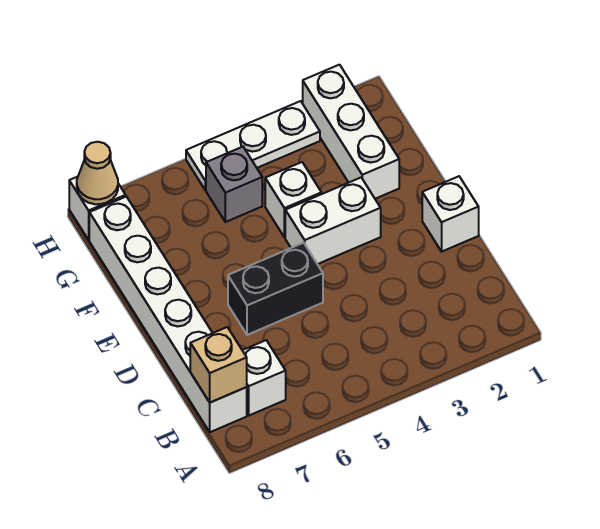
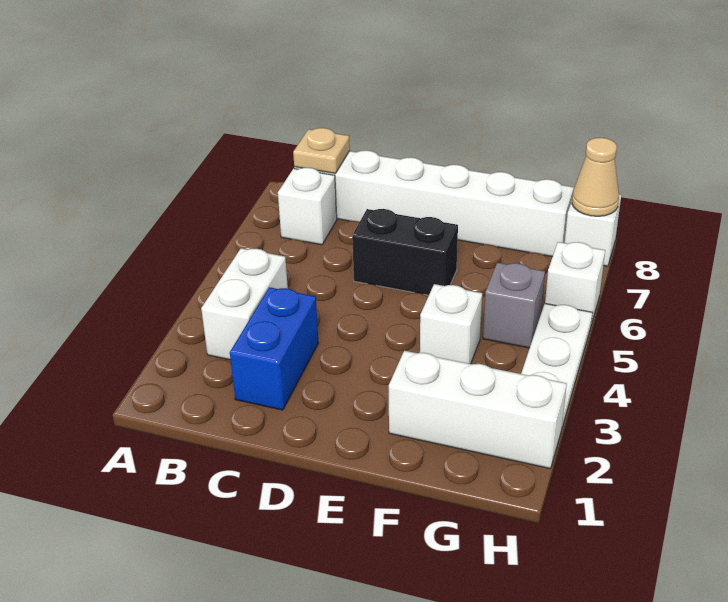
tan 1x1 brick [190,327,247,402] -> tan 1x1 plate [293,128,350,174]
none -> blue 1x2 brick [230,287,318,410]
white 1x1 brick [422,176,479,252] -> white 1x1 brick moved to [545,242,605,324]
black 1x2 brick [228,243,323,335] -> black 1x2 brick turned to [352,209,458,295]
white 1x2 brick [285,178,381,264] -> white 1x2 brick moved to [201,248,288,360]

